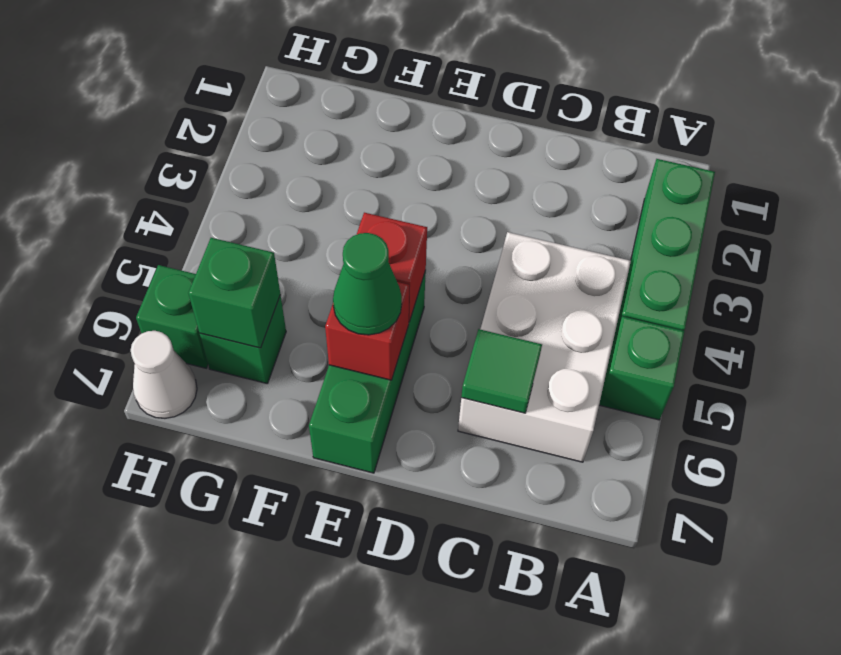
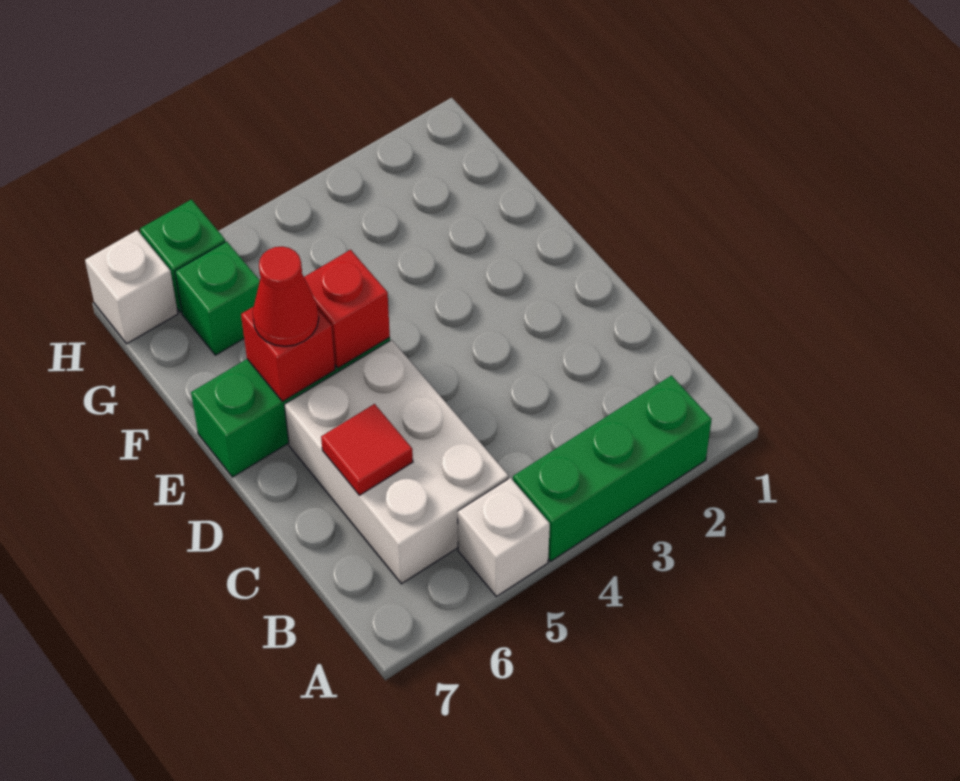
green 1x1 brick [599,316,684,420] -> white 1x1 brick [458,478,550,596]
white 2x3 brick [458,232,631,462] -> white 2x3 brick turned to [284,340,508,584]
green 1x1 tile [461,329,542,413] -> red 1x1 tile [321,404,413,495]
green 1x1 cone [333,233,402,335] -> red 1x1 cone [253,247,319,346]
green 1x1 brick [188,238,280,348] -> none
white 1x1 cone [131,331,197,418] -> white 1x1 brick [85,230,178,344]

